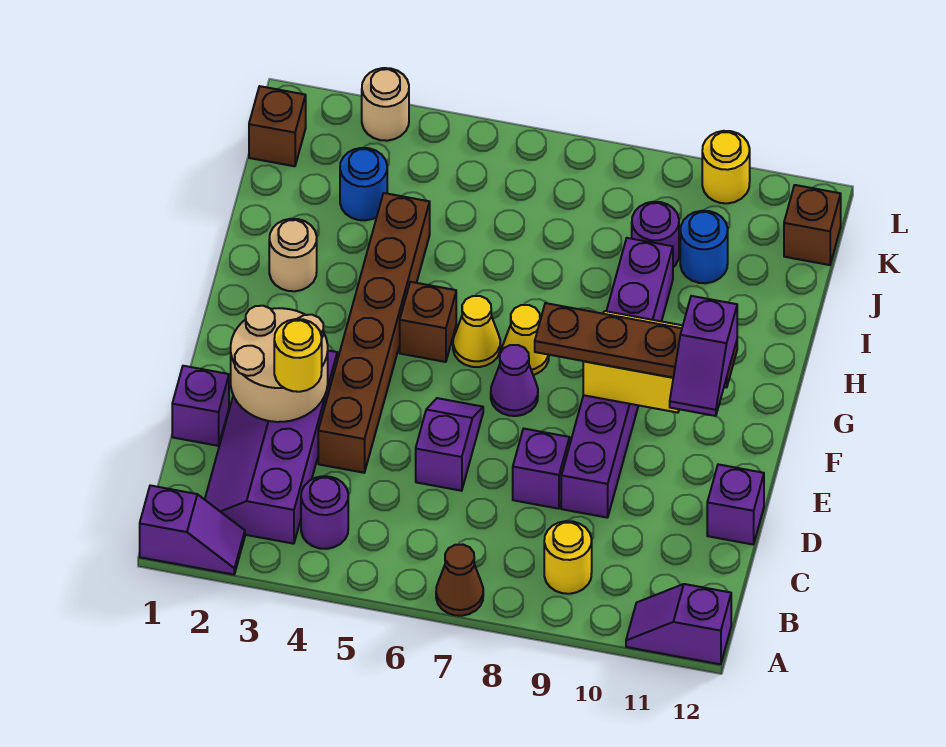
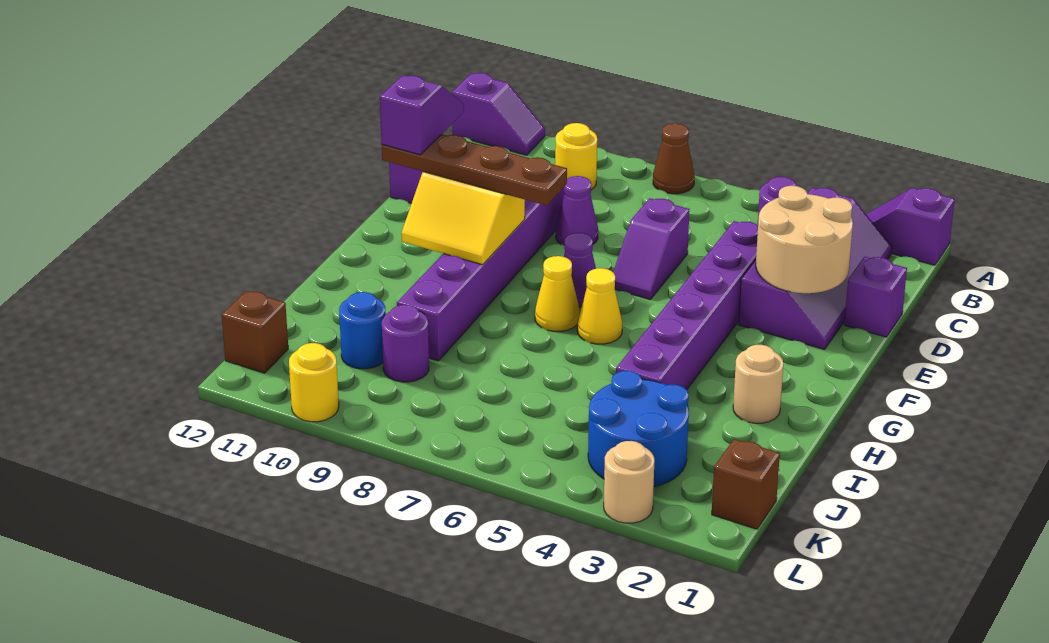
yellow 1x1 round brick [274,319,322,392] -> none
brown 1x6 brick [318,193,430,473] -> purple 1x6 brick [616,221,758,390]
purple 1x1 brick [513,429,570,509] -> purple 1x1 cone [556,176,598,245]
brown 1x1 brick [400,282,456,362] -> none
blue 1x1 round brick [340,148,387,220] -> blue 2x2 round brick [588,371,689,487]

